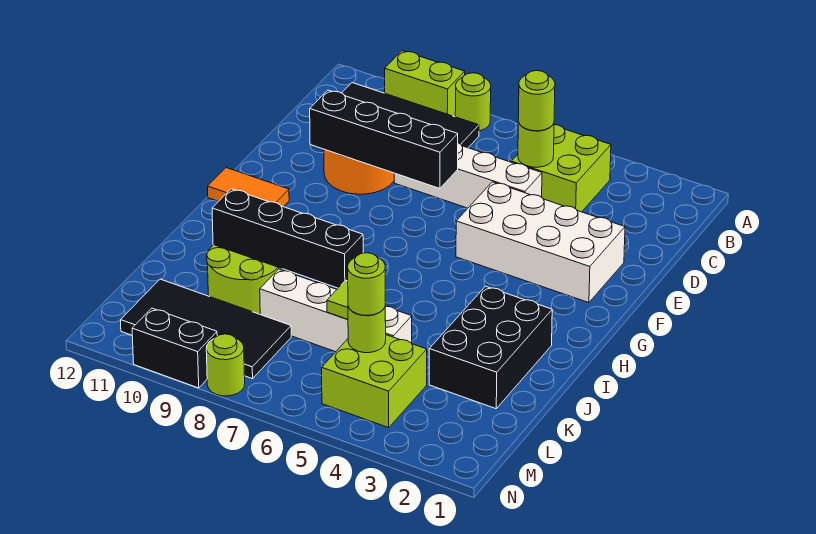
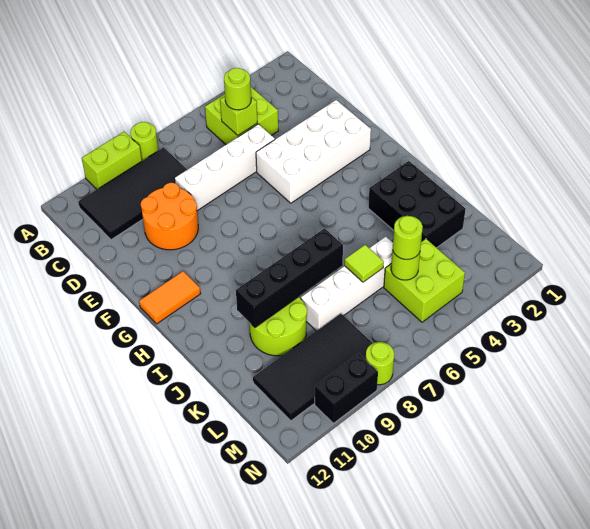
lime 1x1 round brick [518,122,554,167] -> lime 1x1 brick [220,97,257,135]
black 1x4 brick [310,90,458,188] -> none

